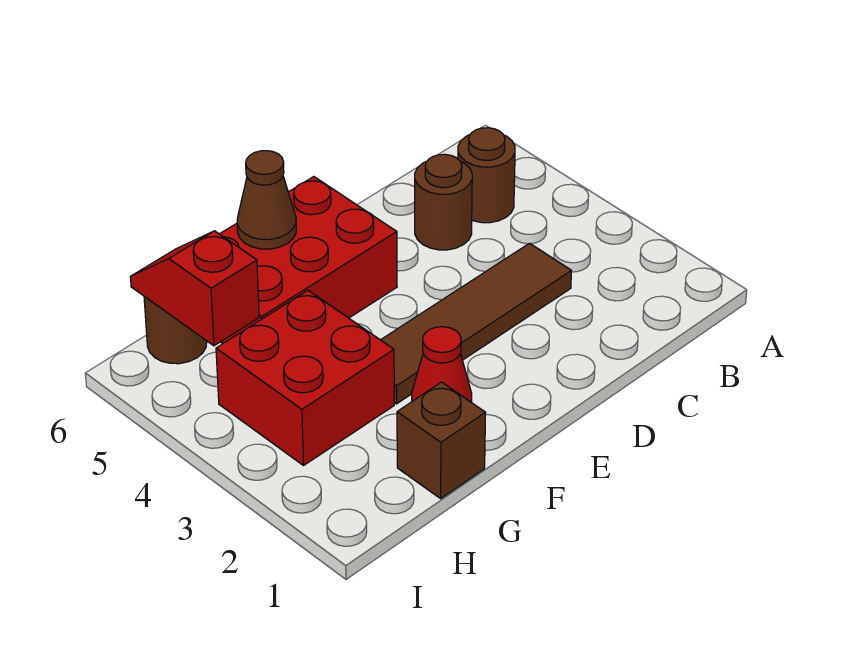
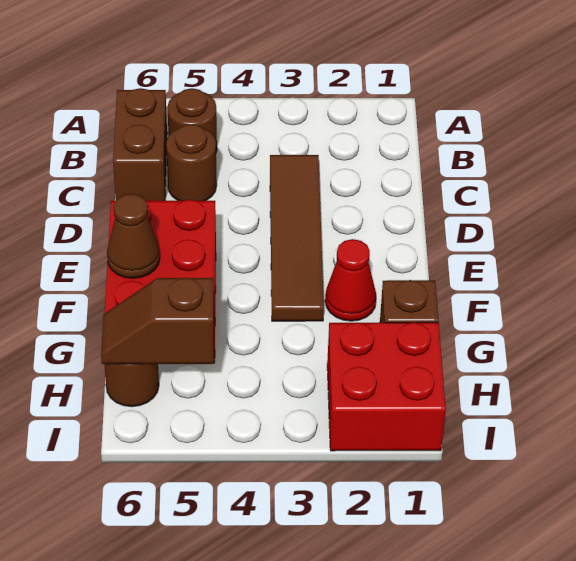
none -> brown 1x2 brick [113,88,167,201]
red 2x2 brick [216,290,394,465] -> red 2x2 brick moved to [327,322,446,451]
red 1x2 slope [130,231,259,346] -> brown 1x2 slope [101,278,214,364]

